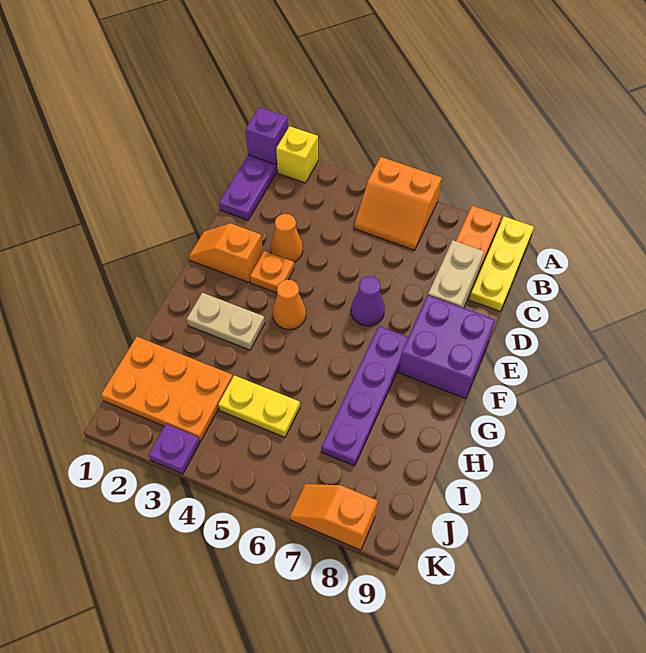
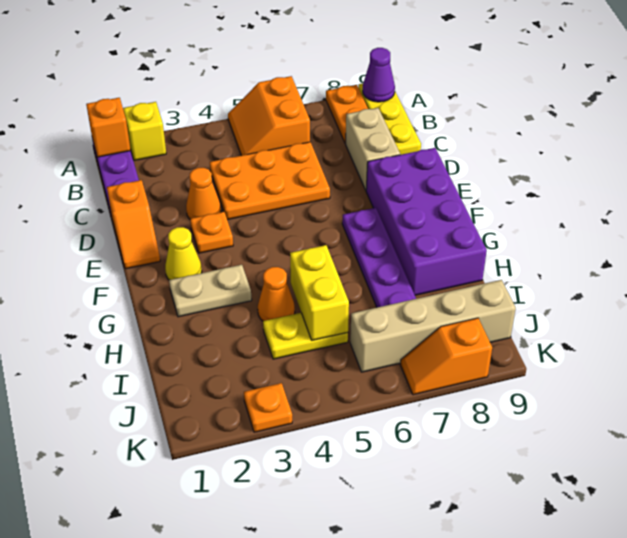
purple 1x1 brick [245,107,288,165] -> orange 1x1 brick [86,98,131,157]
orange 2x2 slope [354,157,442,250] -> orange 2x2 slope turned to [228,76,310,156]
orange 1x2 slope [189,223,263,282] -> orange 1x2 slope turned to [107,180,160,269]
purple 1x1 cone [351,276,385,326] -> purple 1x1 cone moved to [363,48,395,102]
purple 2x2 brick [399,295,495,398] -> purple 2x4 brick [366,148,487,295]
none -> yellow 1x1 cone [165,227,202,280]
orange 1x1 cone [273,280,306,329] -> orange 1x1 cone moved to [258,267,295,321]
none -> yellow 1x2 brick [290,245,349,340]
orange 2x3 plate [101,337,233,441] -> orange 2x3 plate moved to [210,142,330,220]
none -> tan 1x4 brick [350,280,516,372]
purple 1x1 plate [149,424,200,474] -> orange 1x1 plate [244,383,292,432]

